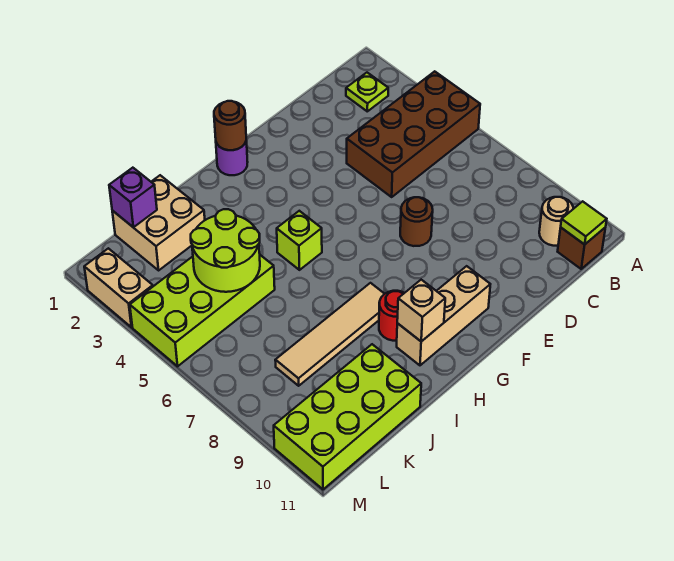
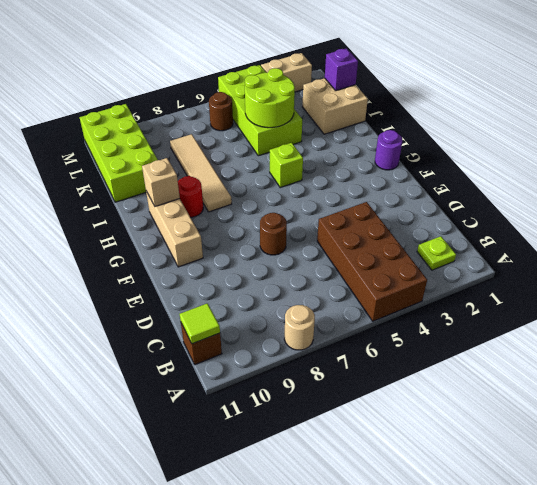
tan 1x1 round brick [539,197,574,246] -> tan 1x1 round brick moved to [284,305,315,350]
brown 1x1 round brick [214,101,246,150] -> brown 1x1 round brick moved to [209,92,233,131]

